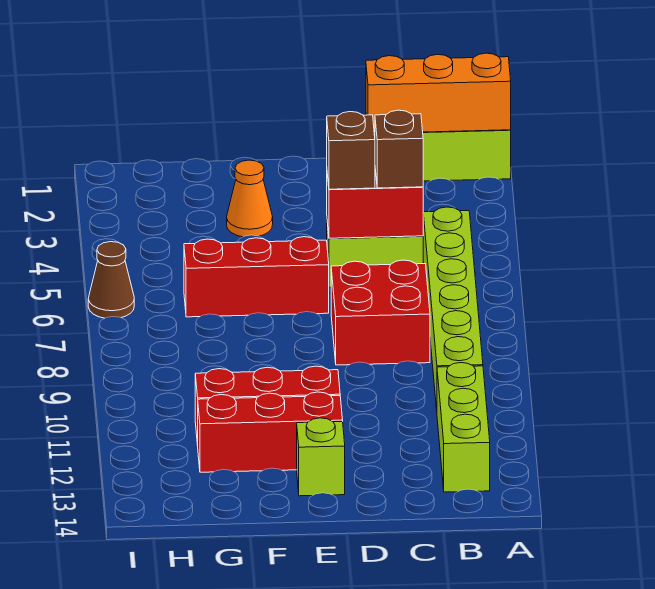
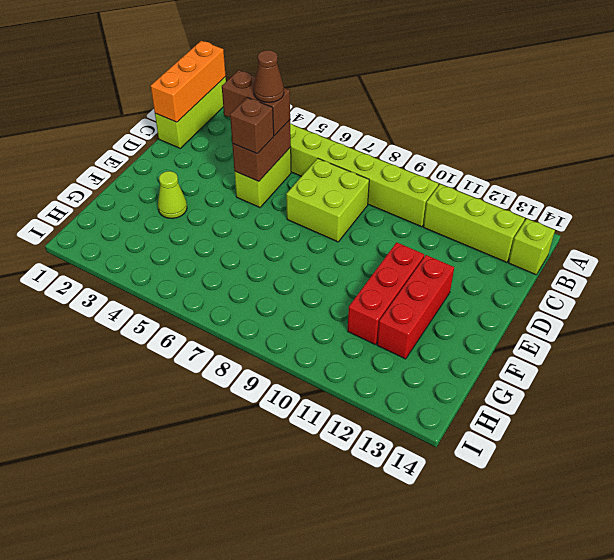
red 1x2 brick [327,169,423,238] -> brown 1x2 brick [232,120,291,182]
brown 1x1 brick [375,110,423,188] -> brown 1x2 brick [222,70,290,136]
red 2x2 brick [331,260,430,365] -> lime 2x2 brick [286,158,369,242]
red 1x3 brick [184,237,329,317] -> none
lime 1x1 brick [297,418,345,496] -> lime 1x1 brick moved to [508,219,555,275]
orange 1x1 cone [227,160,273,237] -> lime 1x1 cone [158,171,187,218]
brown 1x1 cone [88,242,134,318] -> brown 1x1 cone moved to [254,50,284,102]

